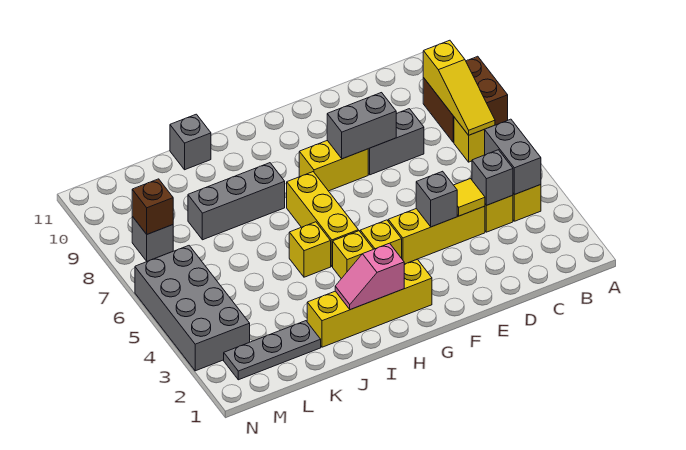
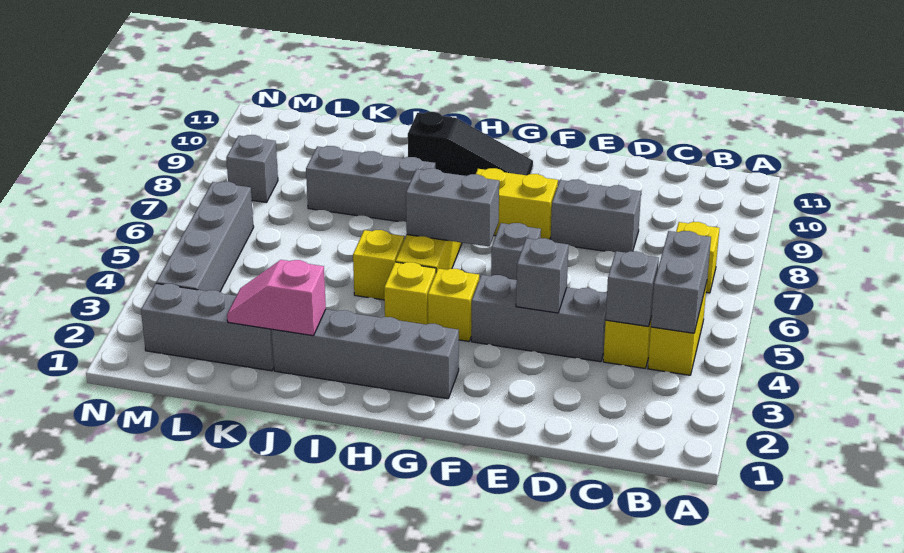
brown 2x2 brick [423,56,508,142] -> none
yellow 1x3 slope [423,40,495,135] -> none
yellow 1x3 brick [388,206,485,264] -> grey 1x3 brick [471,275,607,362]
yellow 1x1 tile [454,179,485,216] -> none
grey 1x2 brick [327,93,396,159] -> grey 1x2 brick moved to [406,168,499,246]
yellow 1x4 brick [307,259,432,347] -> grey 1x4 brick [272,309,459,399]
none -> black 1x3 slope [408,112,533,176]
pink 1x2 slope [335,243,404,310] -> pink 1x2 slope moved to [227,260,326,336]
grey 1x1 brick [170,114,211,170] -> grey 1x1 brick moved to [491,223,541,280]
grey 1x3 plate [224,321,321,380] -> grey 1x3 brick [141,284,274,371]
grey 2x4 brick [135,246,250,371] -> grey 1x4 brick [156,182,254,292]
brown 1x1 brick [132,179,173,234] -> none

